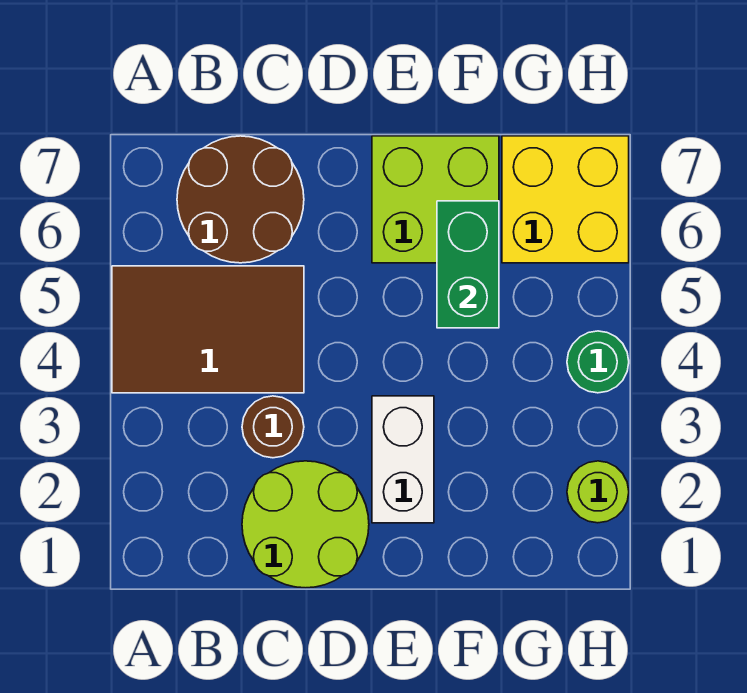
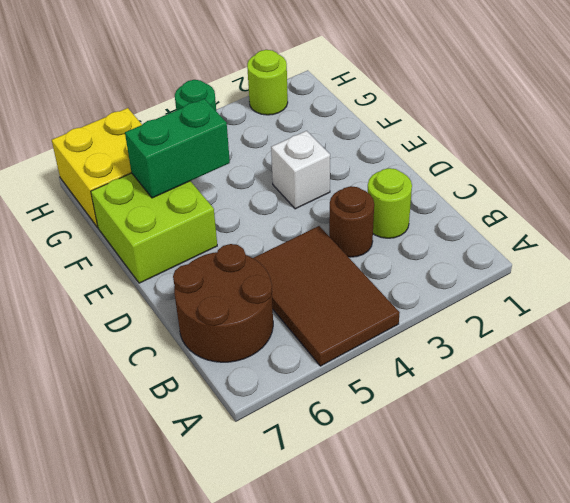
lime 2x2 round brick [242,461,369,588] -> lime 1x1 round brick [368,168,412,238]
white 1x2 brick [372,396,434,523] -> white 1x1 brick [271,131,330,209]

